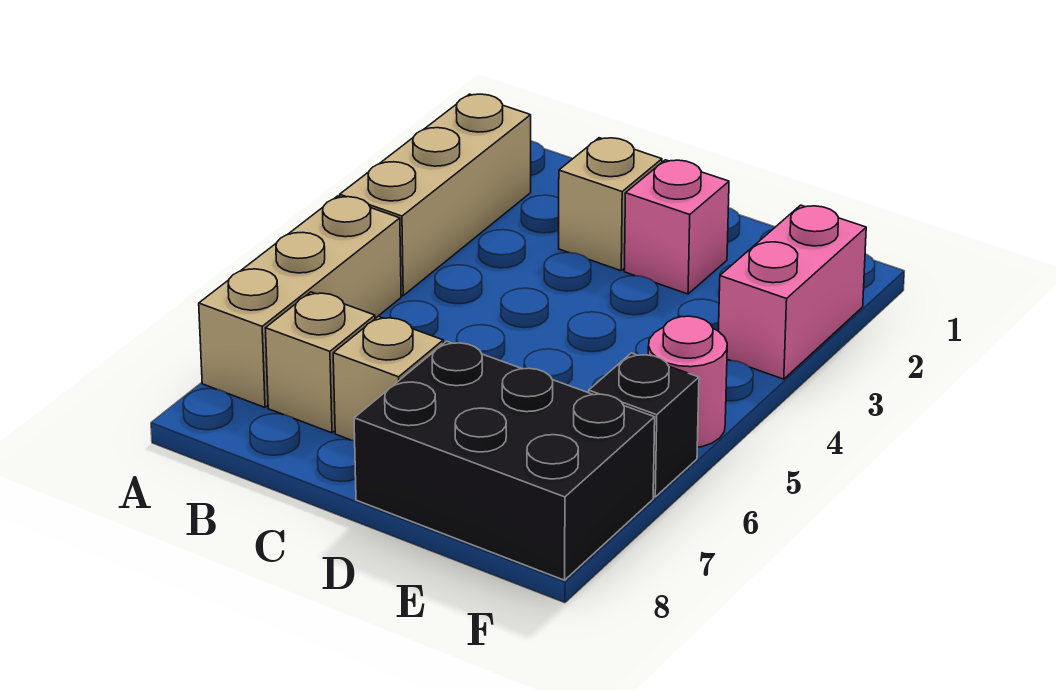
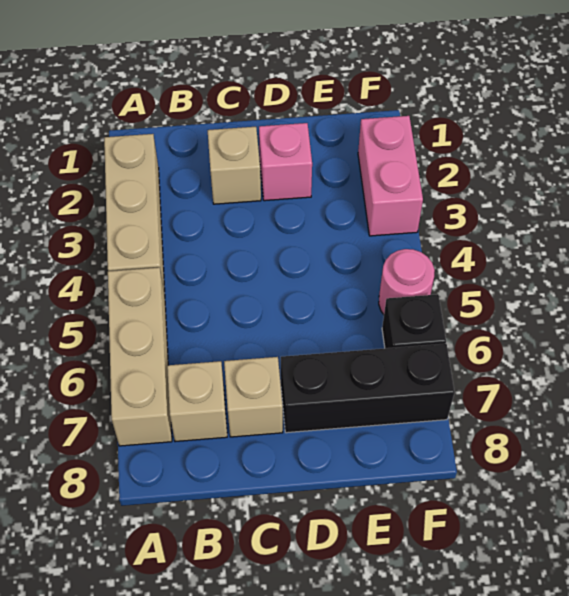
black 2x3 brick [354,341,655,580] -> black 1x3 brick [281,344,455,433]

